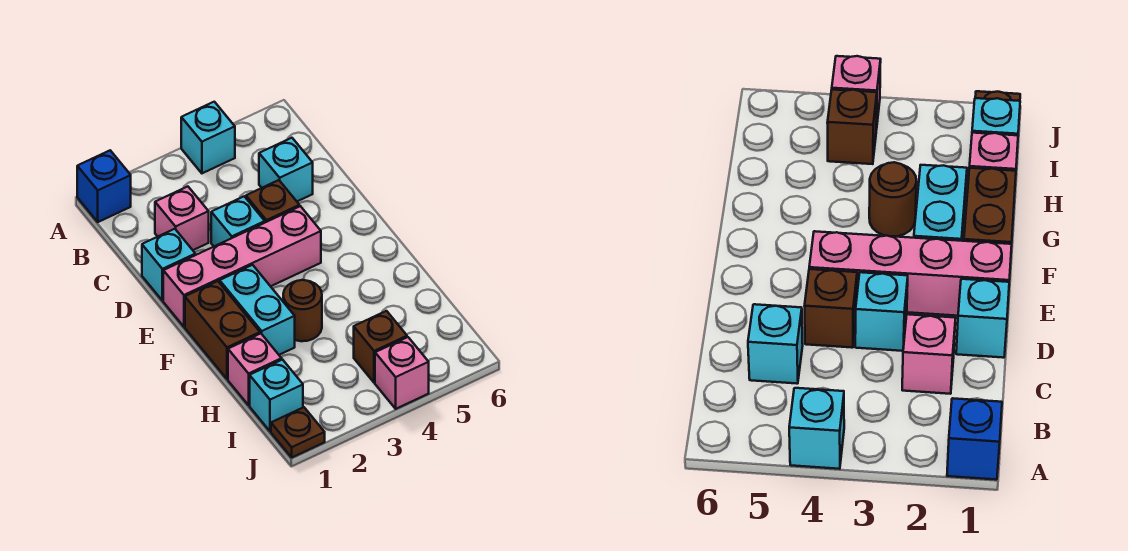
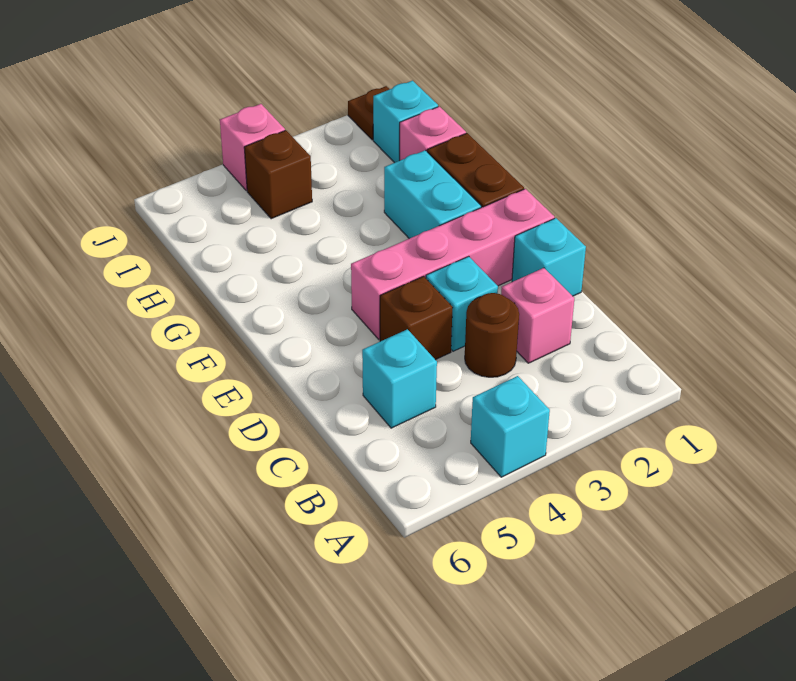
blue 1x1 brick [77,150,131,222] -> none
brown 1x1 round brick [283,280,322,341] -> brown 1x1 round brick moved to [465,293,519,377]

